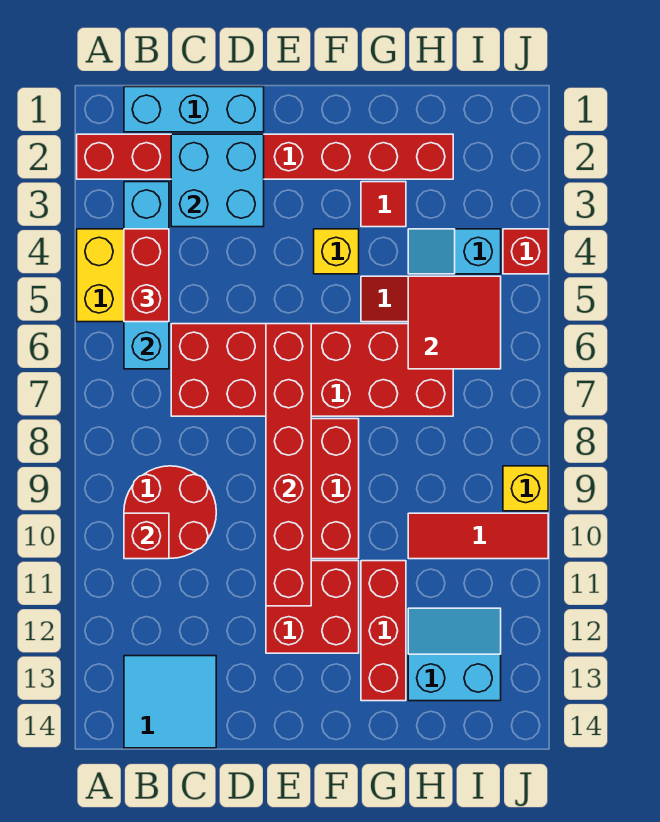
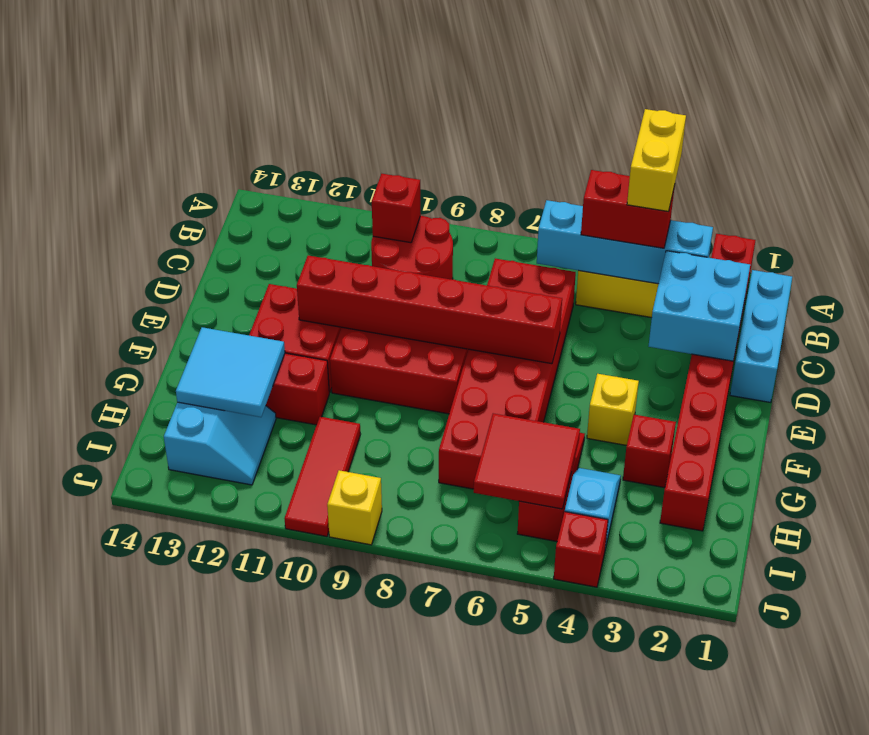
none -> yellow 1x2 brick [627,109,686,212]
cyan 2x2 tile [124,656,216,748] -> cyan 2x2 tile moved to [176,327,285,417]
red 1x1 tile [361,182,406,227] -> red 1x1 brick [623,415,676,488]

